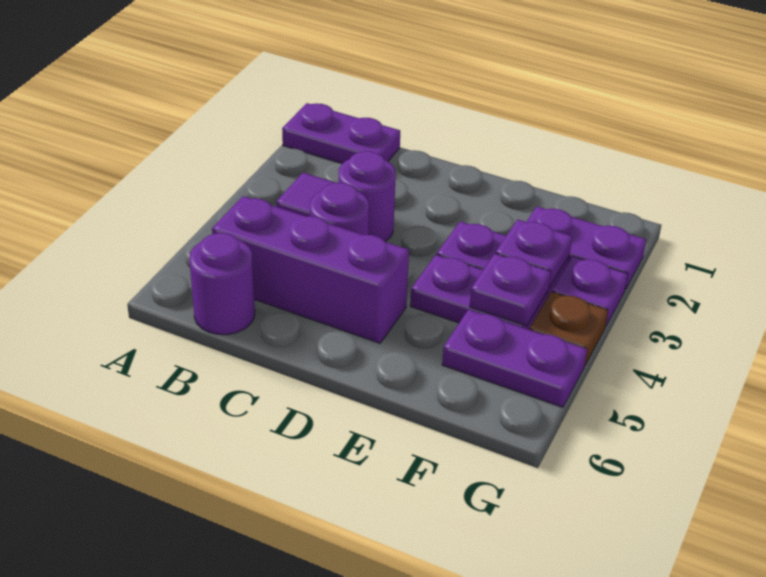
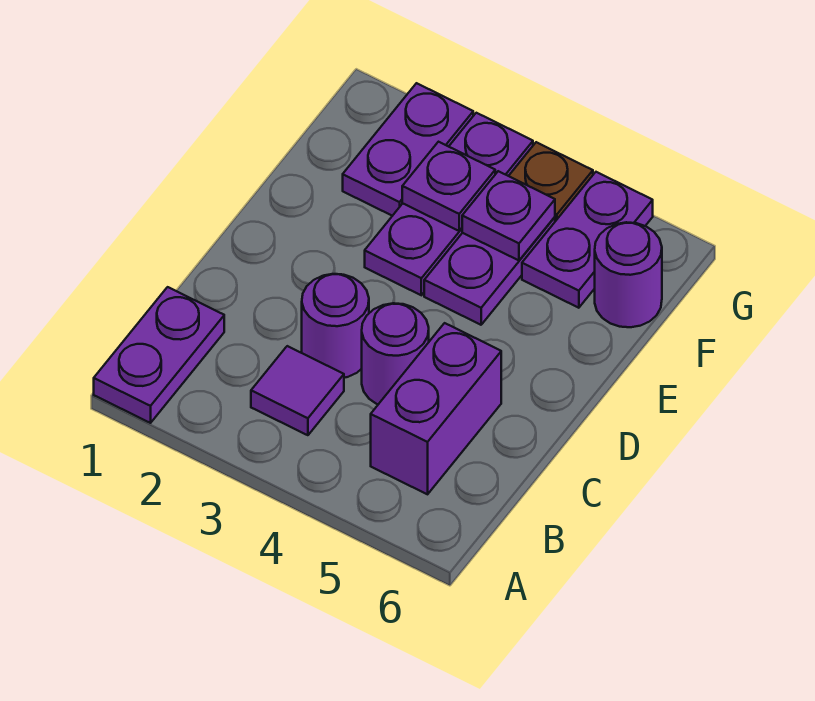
purple 1x3 brick [212,196,409,343] -> purple 1x2 brick [371,323,501,494]
purple 1x1 round brick [189,233,255,335] -> purple 1x1 round brick moved to [595,222,662,327]

